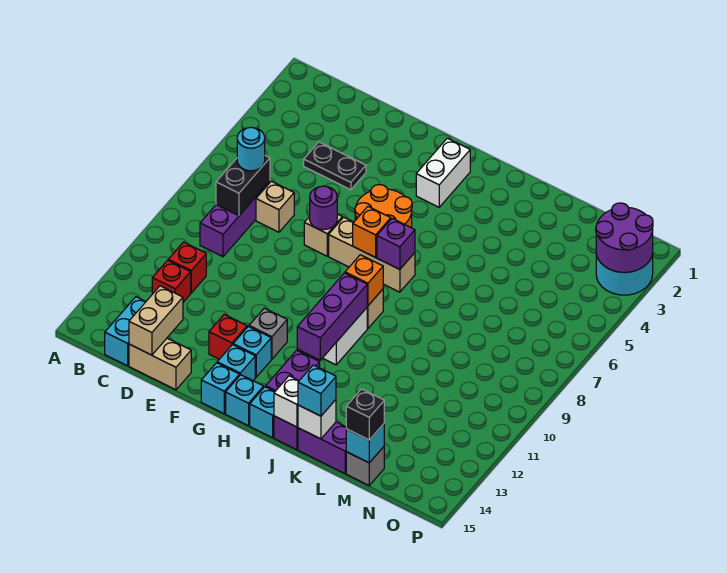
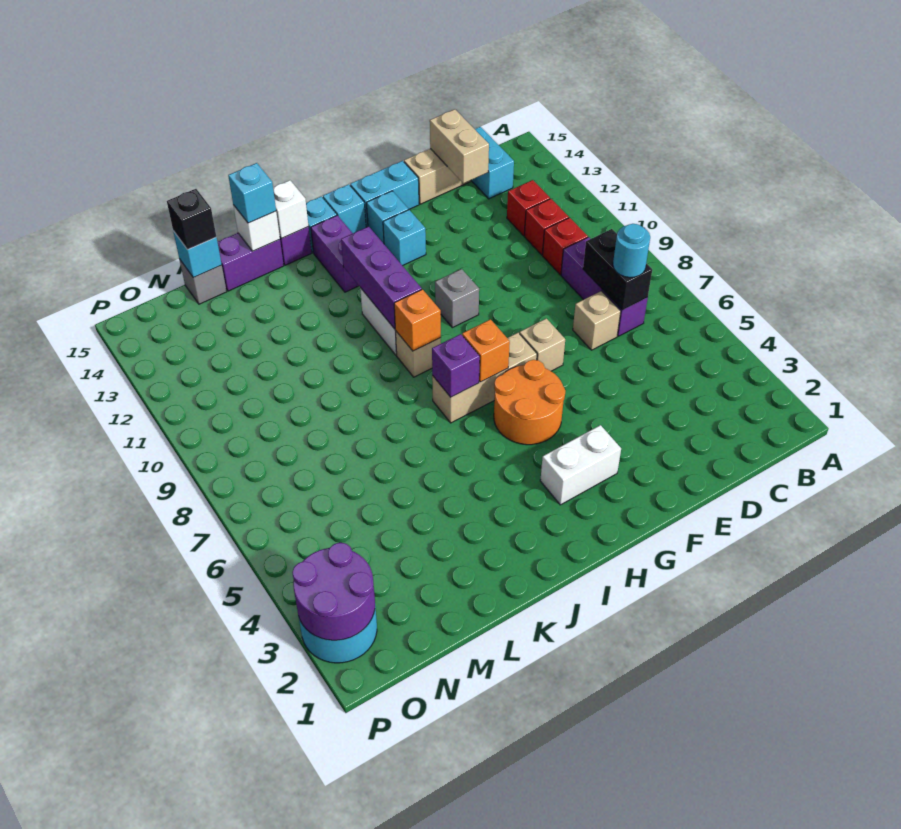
black 1x2 plate [304,142,366,190] -> none
purple 1x1 round brick [310,186,337,230] -> none
red 1x1 brick [209,314,247,359] -> red 1x1 brick moved to [543,218,588,275]
grey 1x1 brick [249,308,287,359] -> grey 1x1 brick moved to [435,269,479,328]
cyan 1x1 brick [201,363,240,414] -> cyan 1x2 brick [350,161,419,227]
white 1x2 brick [416,138,470,207] -> white 1x2 brick turned to [540,425,621,505]

